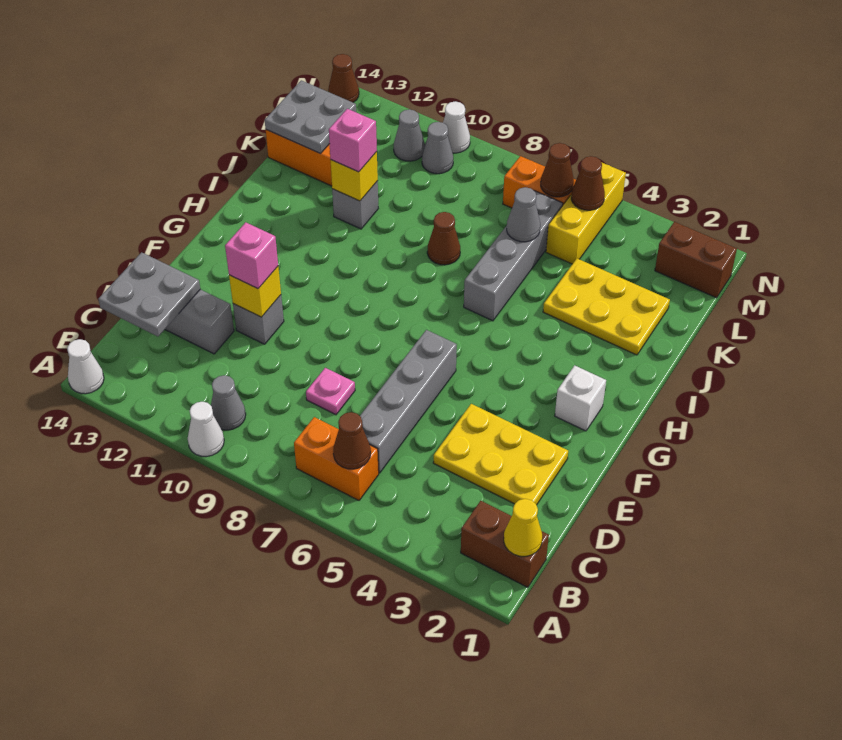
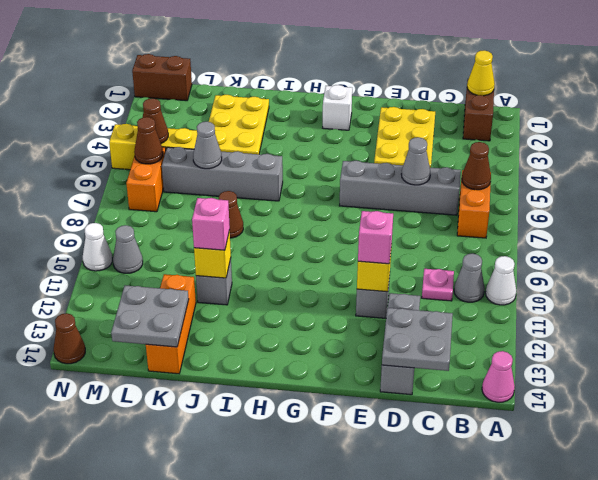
white 1x1 cone [67,339,104,394] -> pink 1x1 cone [482,351,515,402]
pink 1x1 plate [306,368,355,415] -> pink 1x1 plate moved to [422,269,454,301]
brown 1x2 brick [655,222,737,298] -> brown 1x2 brick turned to [132,54,192,101]
grey 1x1 cone [394,109,425,161] -> grey 1x1 cone moved to [401,137,430,185]

